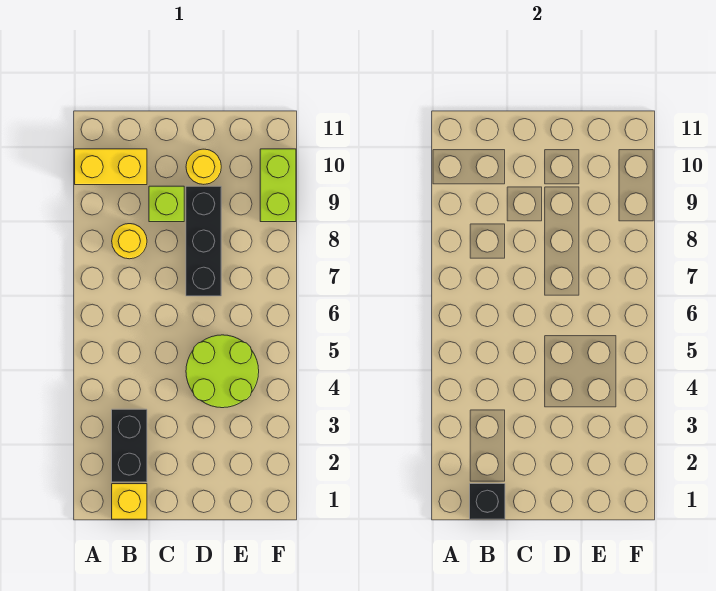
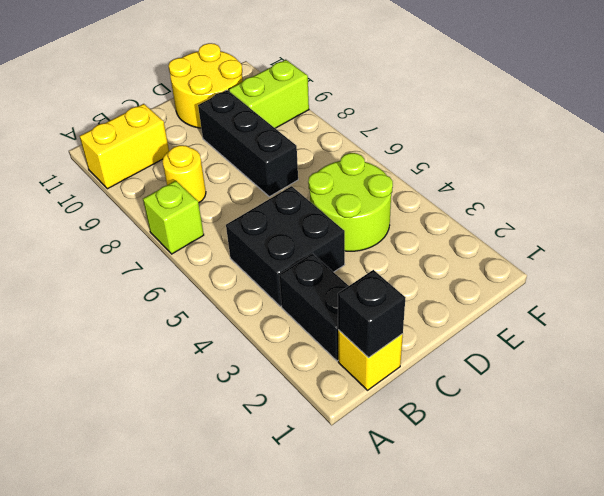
none -> black 2x2 brick [226,186,345,307]
lime 1x1 brick [149,186,184,222] -> lime 1x1 brick moved to [143,181,204,254]
yellow 1x1 round brick [186,149,221,184] -> yellow 2x2 round brick [169,43,243,128]
lime 1x2 brick [260,149,296,222] -> lime 1x2 brick turned to [229,60,309,128]

